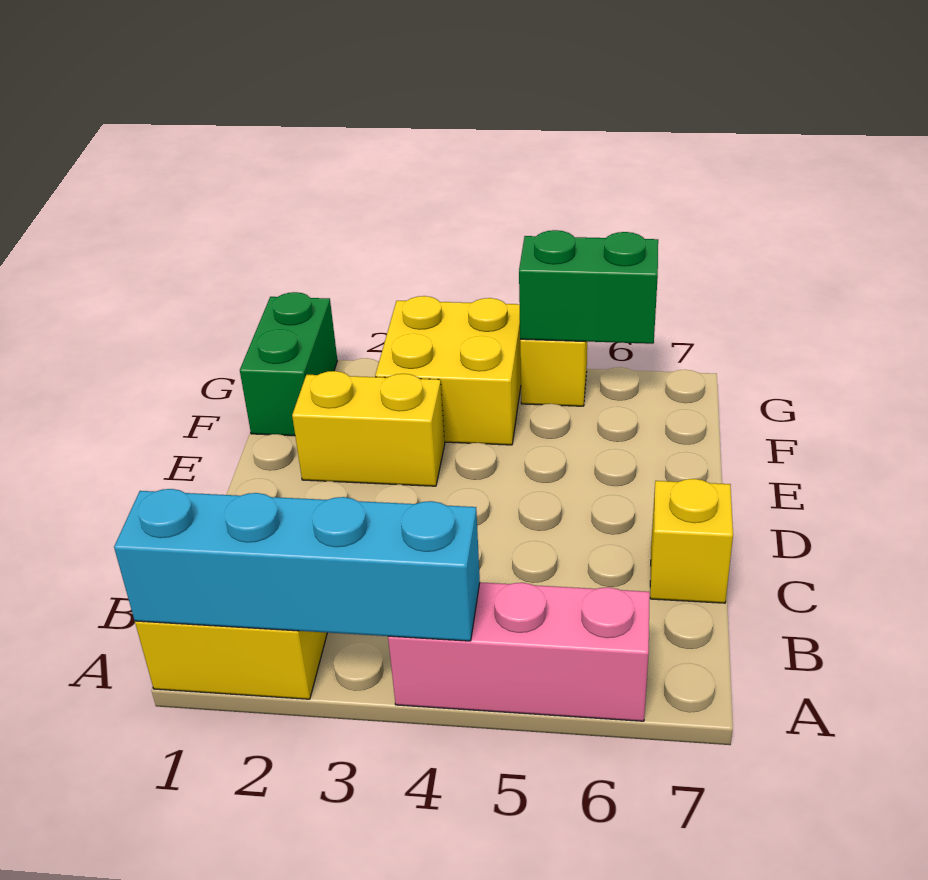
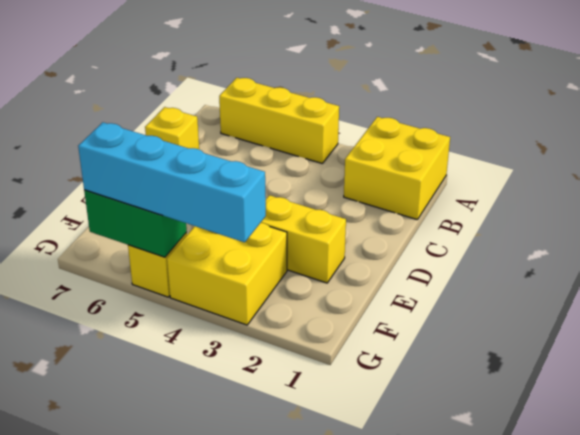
cyan 1x4 brick [114,489,480,641] -> cyan 1x4 brick moved to [78,122,266,242]
pink 1x3 brick [388,582,650,721] -> yellow 1x3 brick [219,78,339,164]
green 1x2 brick [240,292,337,436] -> none

